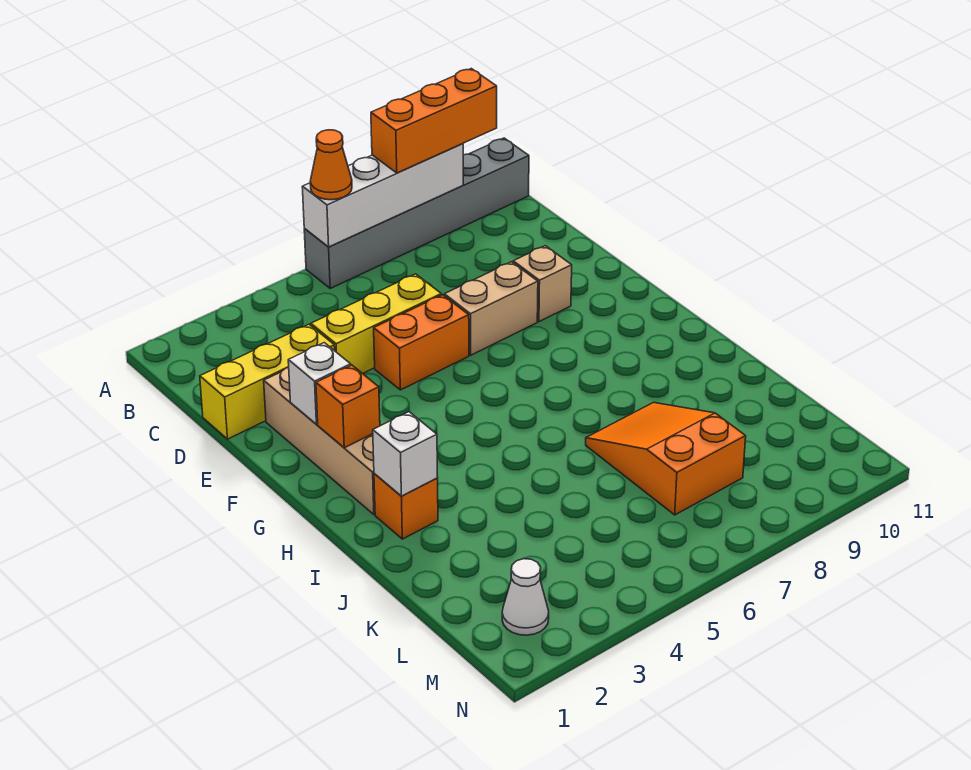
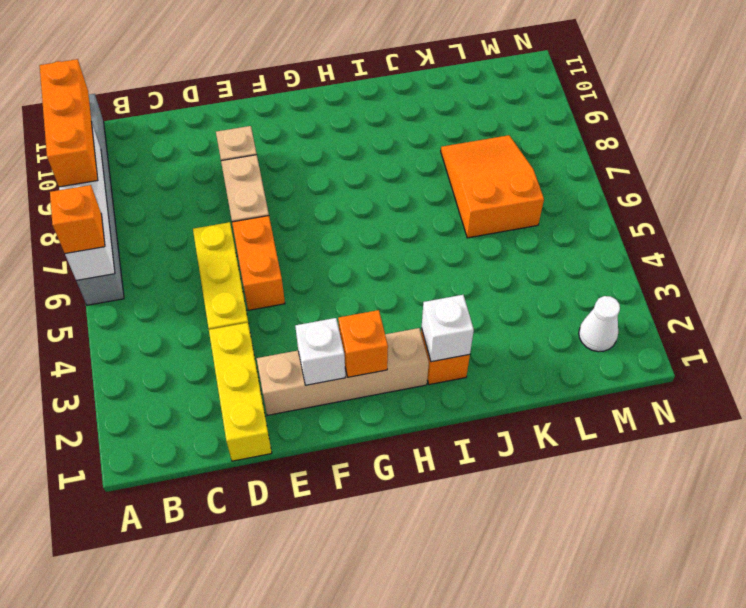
orange 1x1 cone [310,130,352,200] -> orange 1x1 brick [50,185,105,254]
orange 2x3 slope [586,402,746,515] -> orange 2x3 slope turned to [441,135,544,238]

